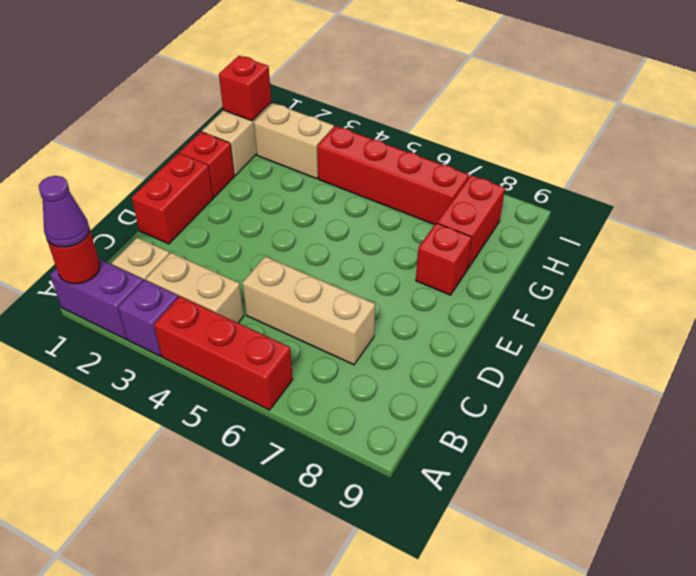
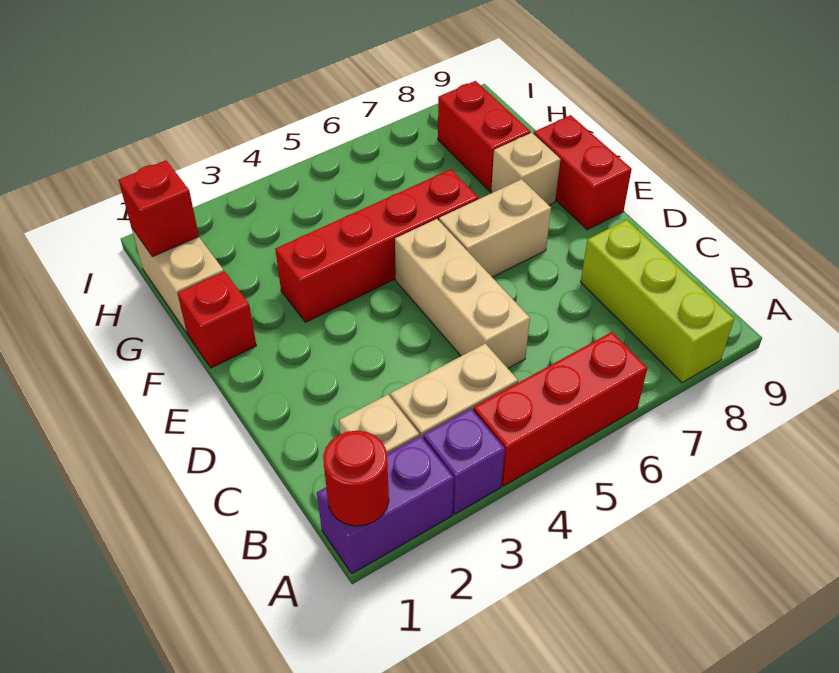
purple 1x1 cone [39,176,89,247] -> none
none -> lime 1x3 brick [581,220,734,383]
tan 1x3 brick [242,256,375,365] -> tan 1x3 brick turned to [395,219,530,368]
red 1x2 brick [132,153,213,244] -> red 1x2 brick moved to [534,115,632,230]
red 1x1 brick [416,223,472,295] -> tan 1x1 brick [491,133,561,205]
tan 1x2 brick [254,103,334,179] -> tan 1x2 brick moved to [439,179,551,277]
red 1x4 brick [317,126,469,225] -> red 1x4 brick moved to [275,169,479,322]

